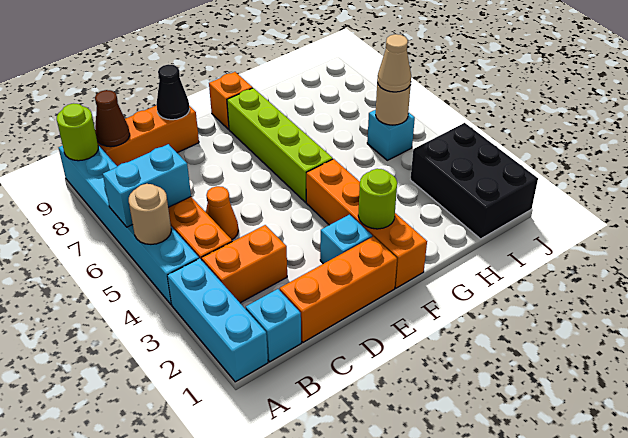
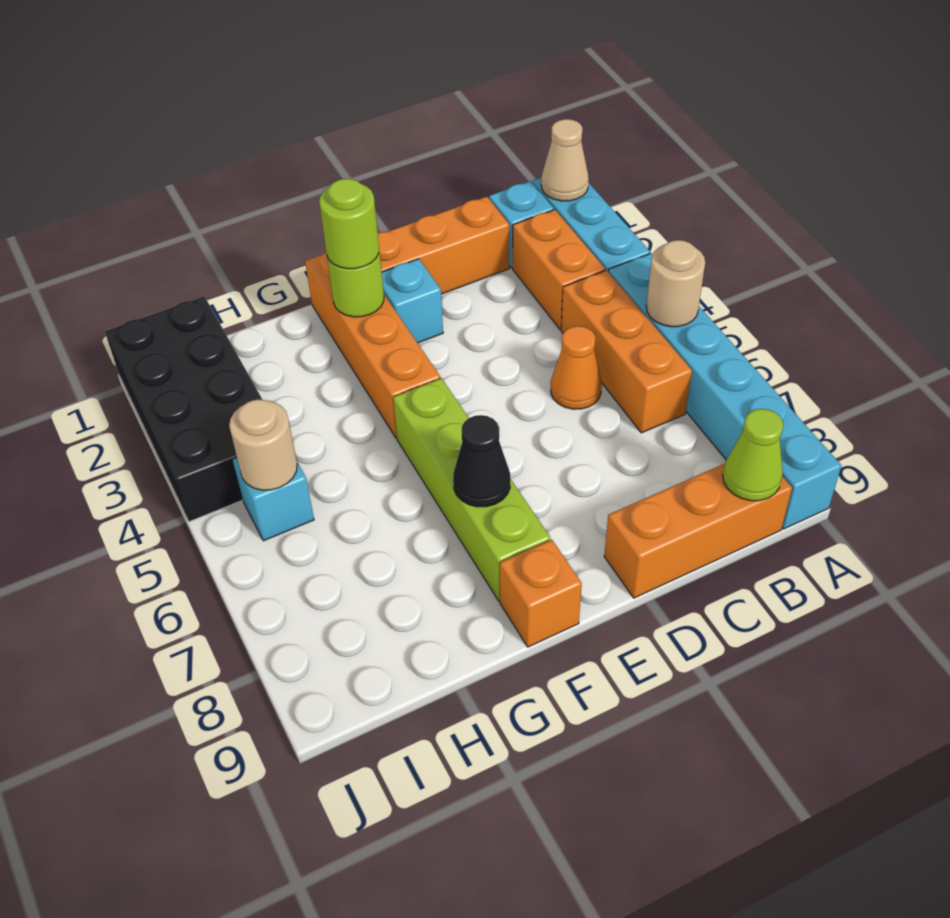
cyan 1x2 brick [103,144,191,227] -> none
lime 1x1 round brick [57,103,98,161] -> lime 1x1 round brick moved to [319,179,379,269]
orange 1x2 brick [202,225,287,303] -> orange 1x2 brick turned to [513,210,605,330]
brown 1x1 cone [95,90,130,147] -> lime 1x1 cone [723,409,783,501]
black 1x1 cone [156,64,190,120] -> black 1x1 cone moved to [453,415,510,507]
black 2x3 brick [410,123,538,239] -> black 2x4 brick [105,296,262,522]
tan 1x1 cone [377,34,411,92] -> tan 1x1 cone moved to [541,119,589,201]

